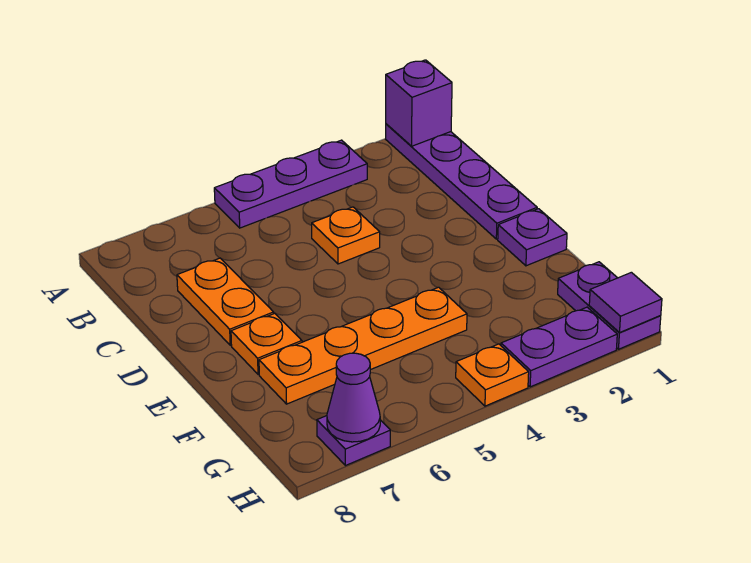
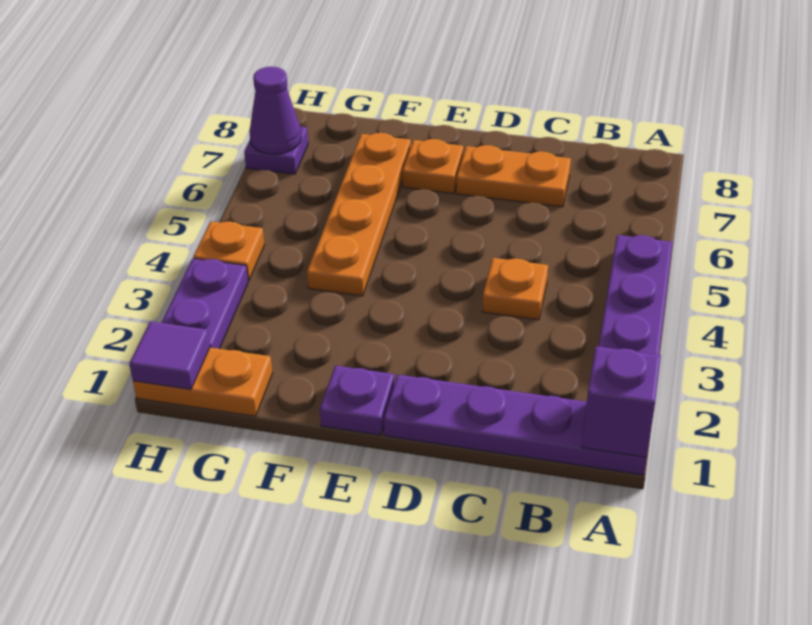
purple 1x2 plate [558,262,661,349] -> orange 1x2 plate [133,348,272,416]

